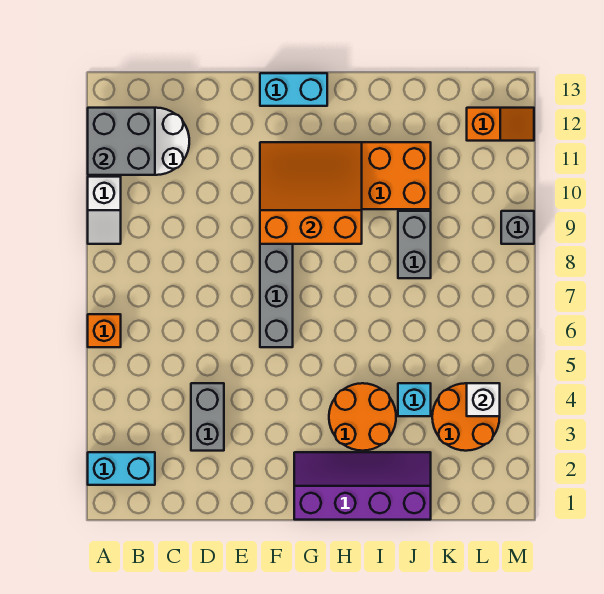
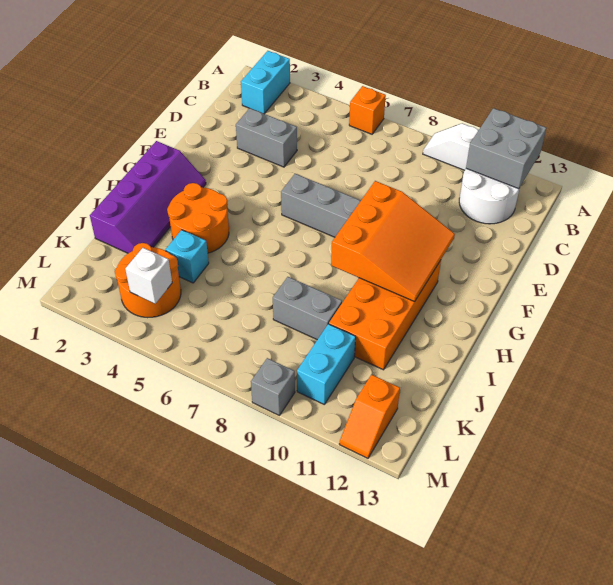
cyan 1x2 brick [260,73,327,106] -> cyan 1x2 brick moved to [297,324,356,405]

